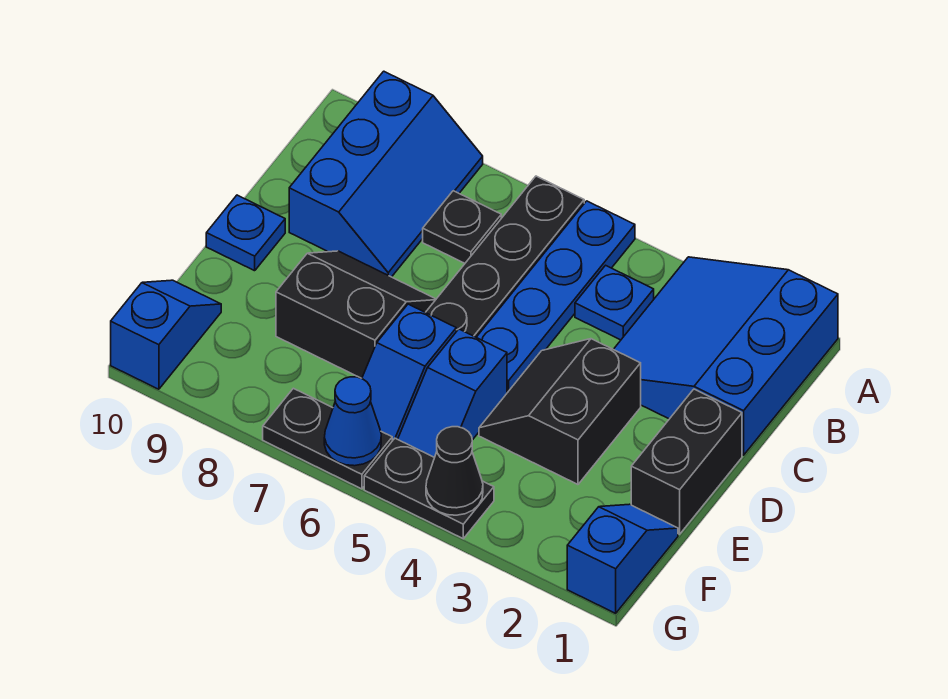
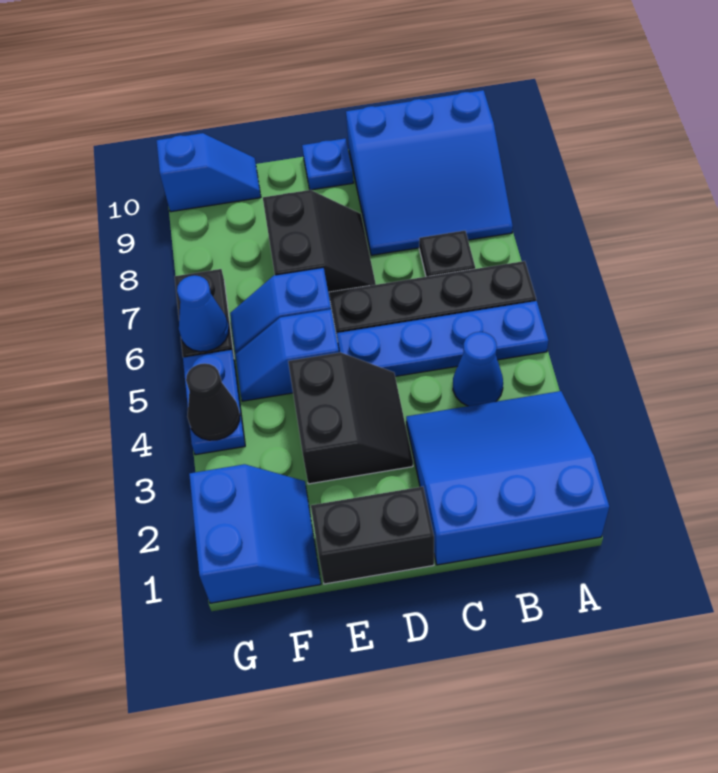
blue 2x3 slope [289,71,483,277] -> blue 3x3 slope [346,90,513,255]
blue 1x1 plate [575,265,654,340] -> blue 1x1 cone [453,332,503,406]
black 2x2 slope [479,339,641,484] -> black 2x2 slope turned to [288,352,413,484]
blue 1x2 slope [567,504,678,613] -> blue 2x2 slope [189,464,321,603]
black 1x2 plate [364,438,494,539] -> blue 1x2 plate [183,350,245,455]

